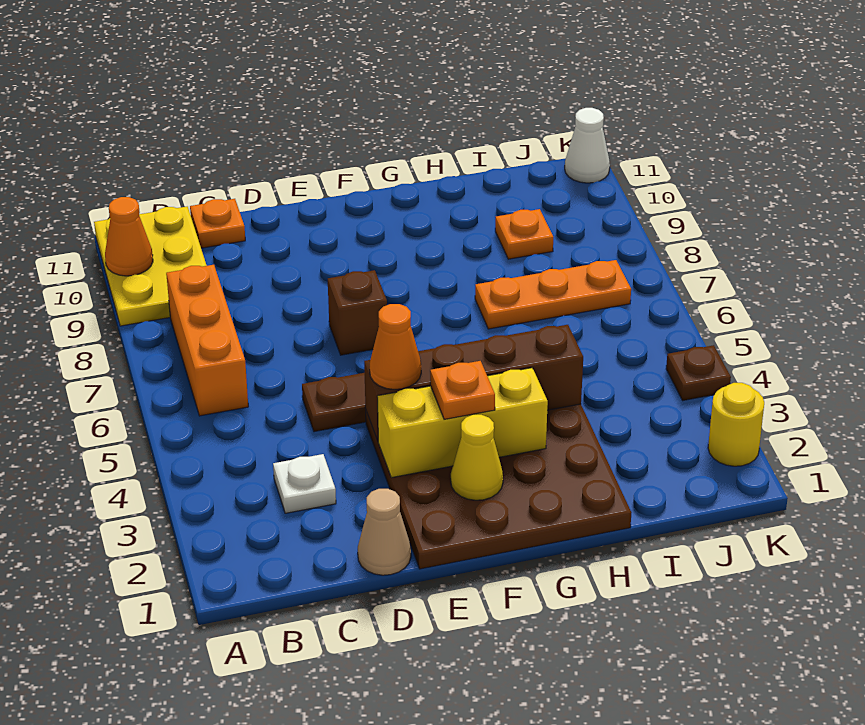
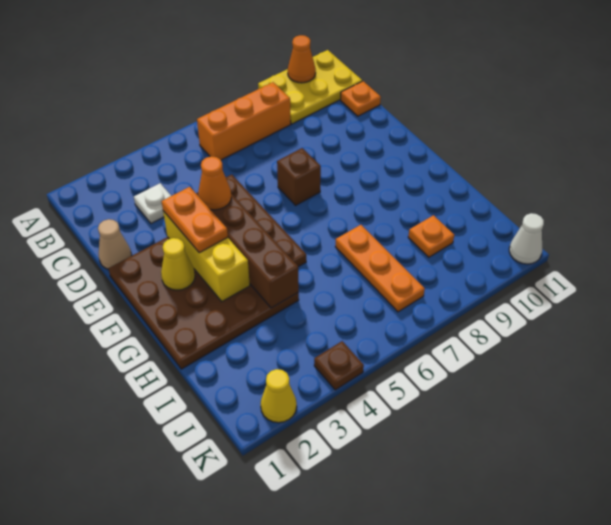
orange 1x1 plate [430,361,495,419] -> orange 1x2 plate [162,187,228,253]
yellow 1x1 round brick [708,383,764,466] -> yellow 1x1 cone [261,369,297,423]

